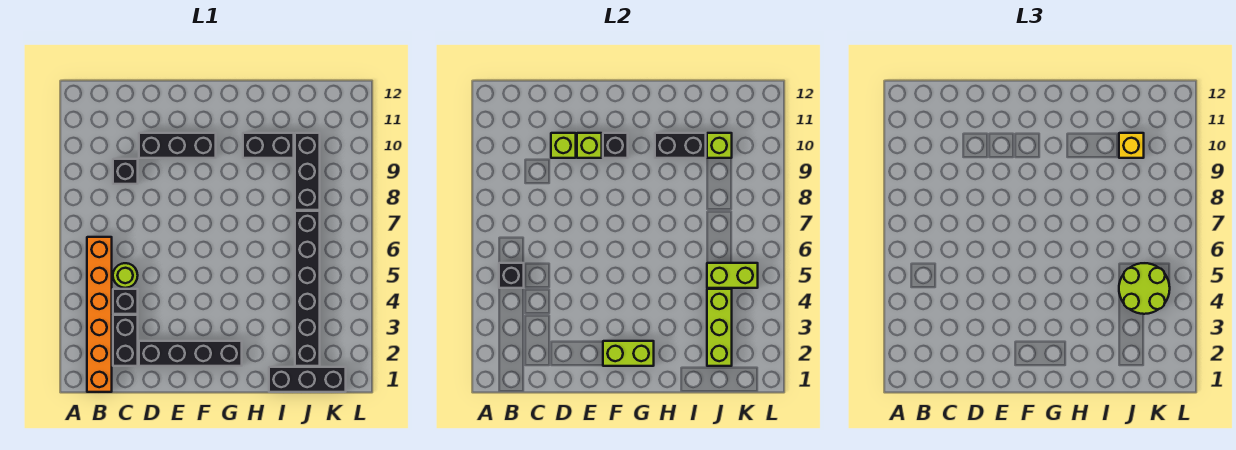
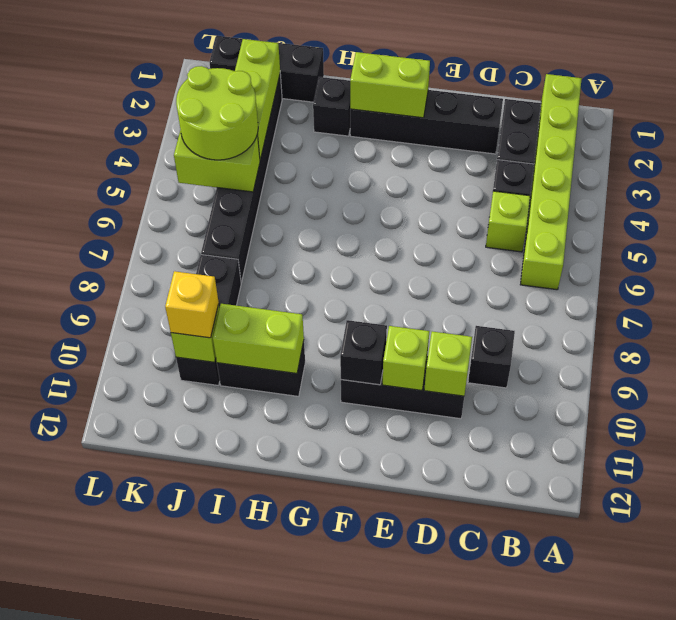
orange 1x6 brick [87,237,112,392] -> lime 1x6 brick [520,74,582,290]
black 1x1 brick [499,263,524,288] -> black 1x1 brick moved to [313,77,350,136]
lime 1x1 round brick [113,263,138,288] -> lime 1x1 brick [486,191,530,252]
black 1x2 brick [655,133,706,158] -> lime 1x2 brick [213,304,304,374]

